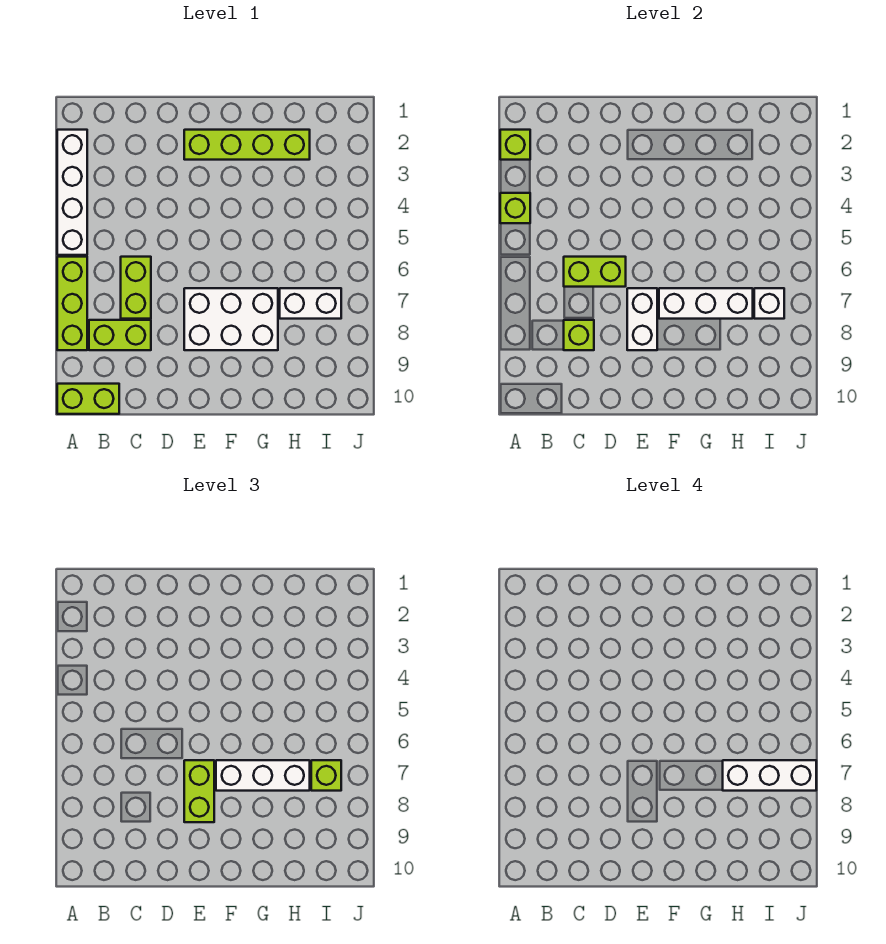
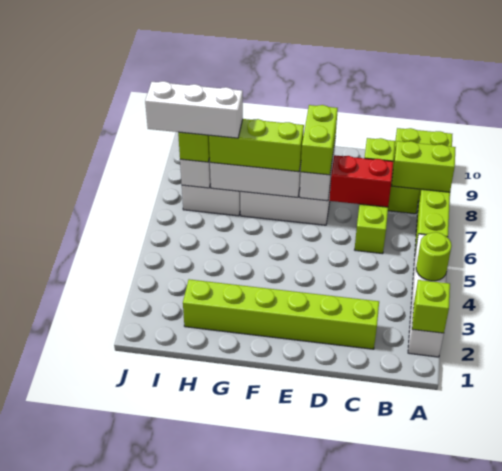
lime 1x1 brick [500,193,530,223] -> lime 1x1 round brick [416,232,452,281]
lime 1x2 brick [564,257,626,287] -> lime 1x2 brick moved to [392,141,456,192]
none -> red 1x2 brick [329,155,393,207]
lime 1x4 brick [184,130,310,160] -> lime 1x6 brick [183,279,379,349]
white 1x3 brick [216,760,310,791] -> lime 1x3 brick [209,119,304,172]

